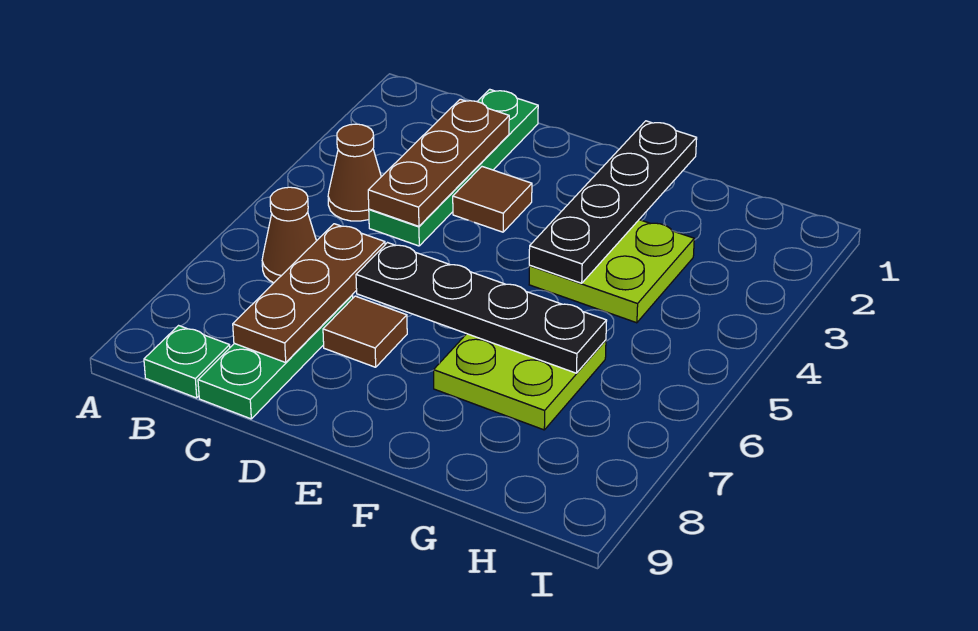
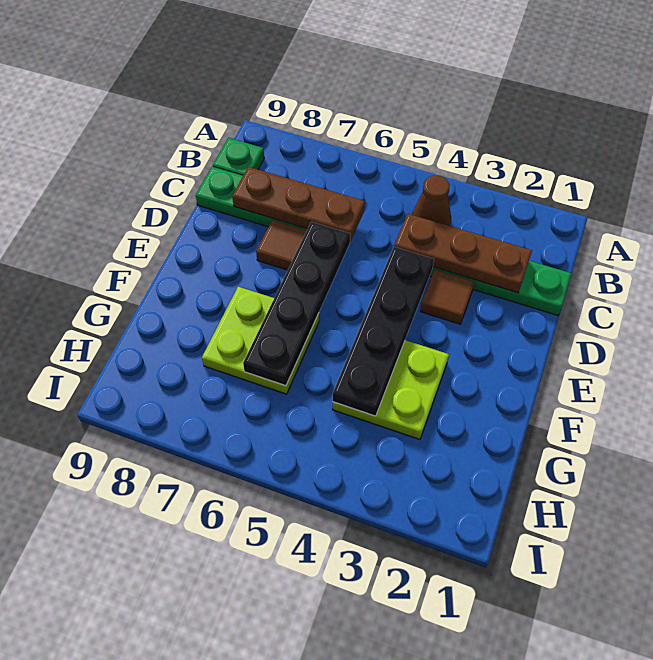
brown 1x1 cone [262,187,316,283] -> none
black 1x4 plate [529,121,697,283] -> black 1x4 plate turned to [333,247,434,416]

